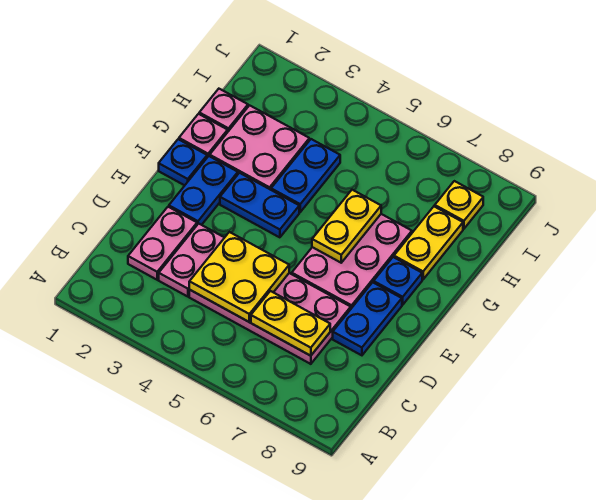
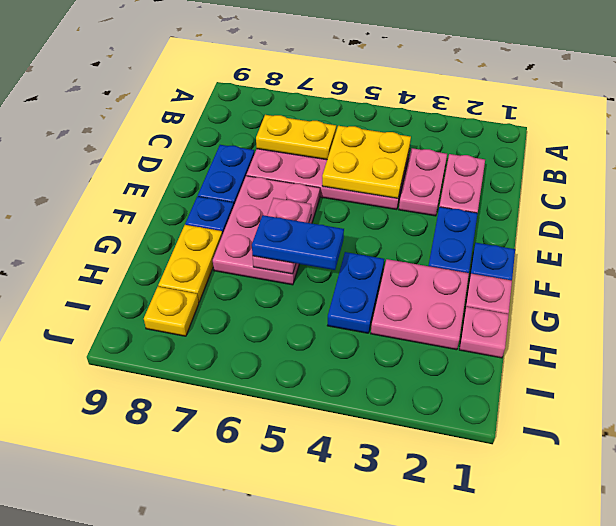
blue 1x2 plate [220,173,299,237] -> blue 1x2 plate moved to [252,215,344,270]
yellow 1x2 plate [312,190,381,263] -> pink 1x2 plate [253,198,311,274]

